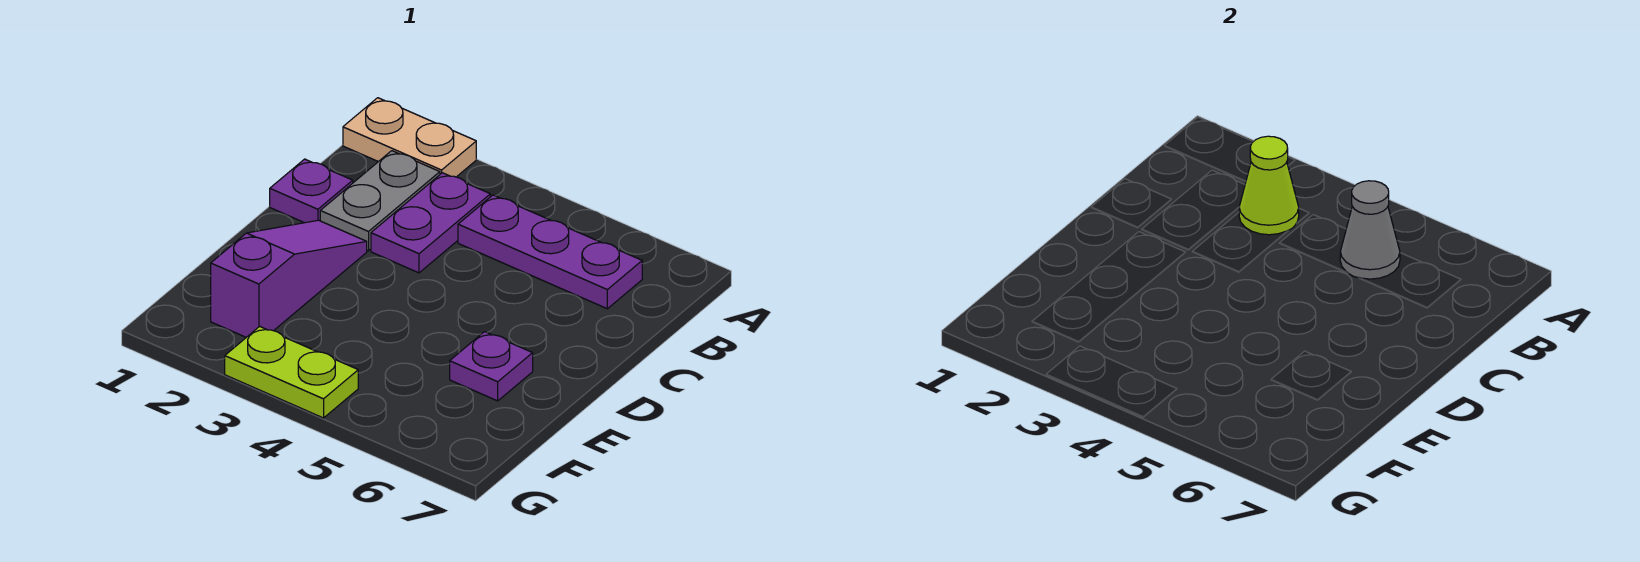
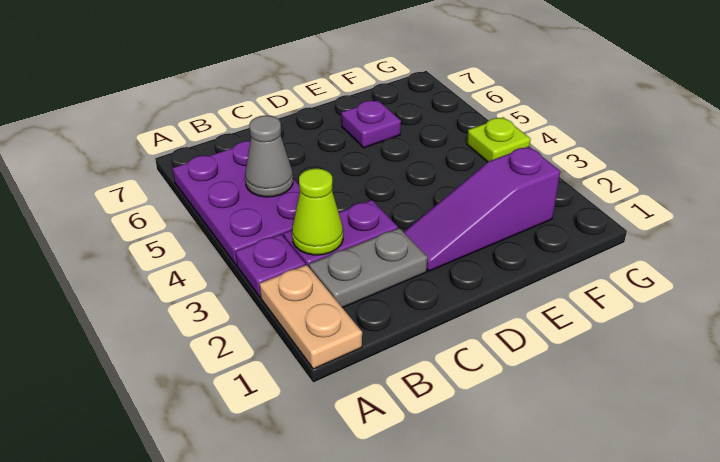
purple 1x3 plate [458,195,642,309] -> purple 2x3 plate [173,141,300,265]
purple 1x1 plate [270,159,353,223] -> purple 1x1 plate moved to [235,234,305,297]
lime 1x2 plate [225,326,358,418] -> lime 1x1 plate [467,117,531,162]

